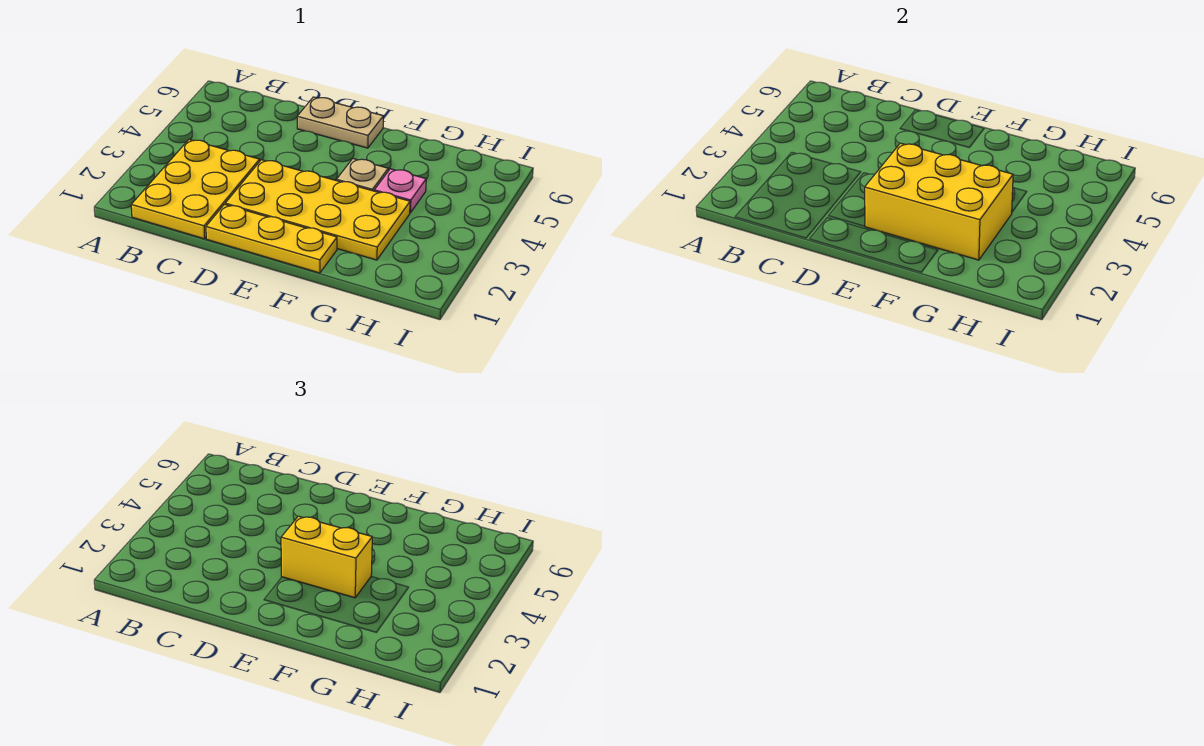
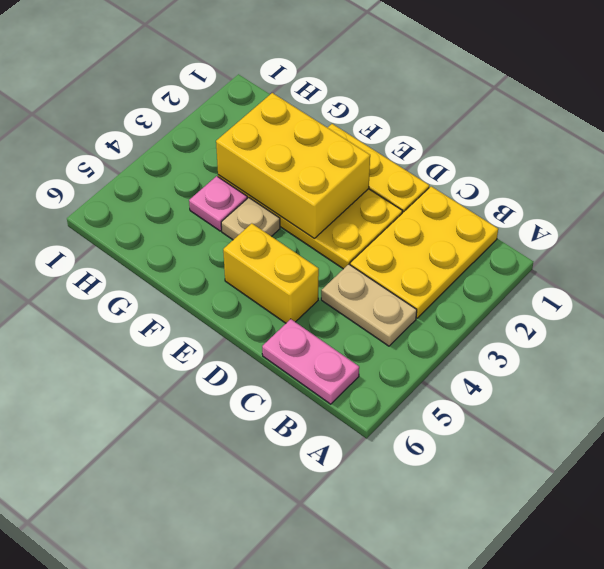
none -> pink 1x2 plate [262,319,359,404]
tan 1x2 plate [297,97,383,148] -> tan 1x2 plate moved to [321,264,417,346]
yellow 1x2 brick [281,516,372,598] -> yellow 1x2 brick moved to [223,223,319,323]

